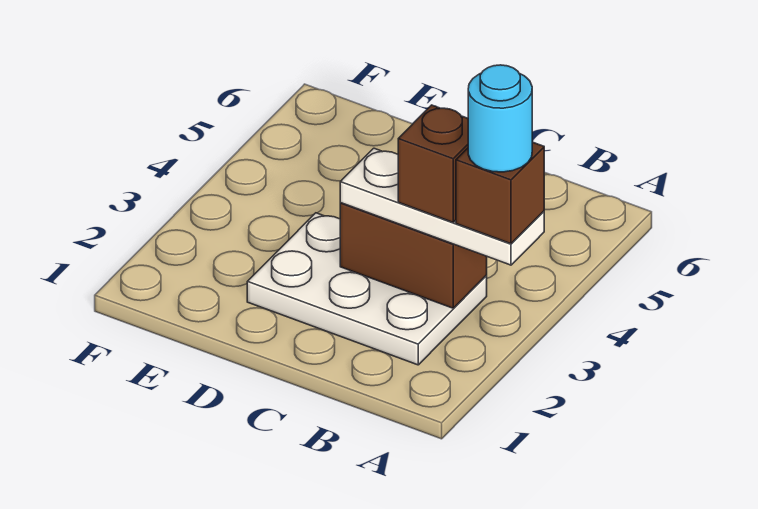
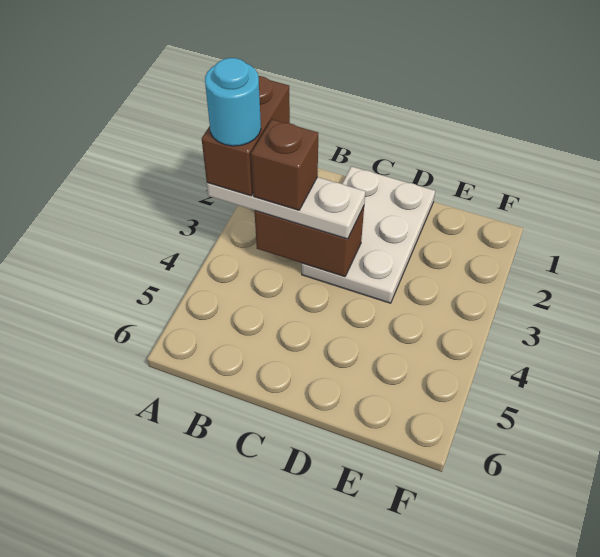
brown 1x1 brick [456,142,544,244] -> brown 1x2 brick [202,76,290,196]
white 2x3 plate [247,213,487,365] -> white 2x3 plate turned to [302,166,435,303]

